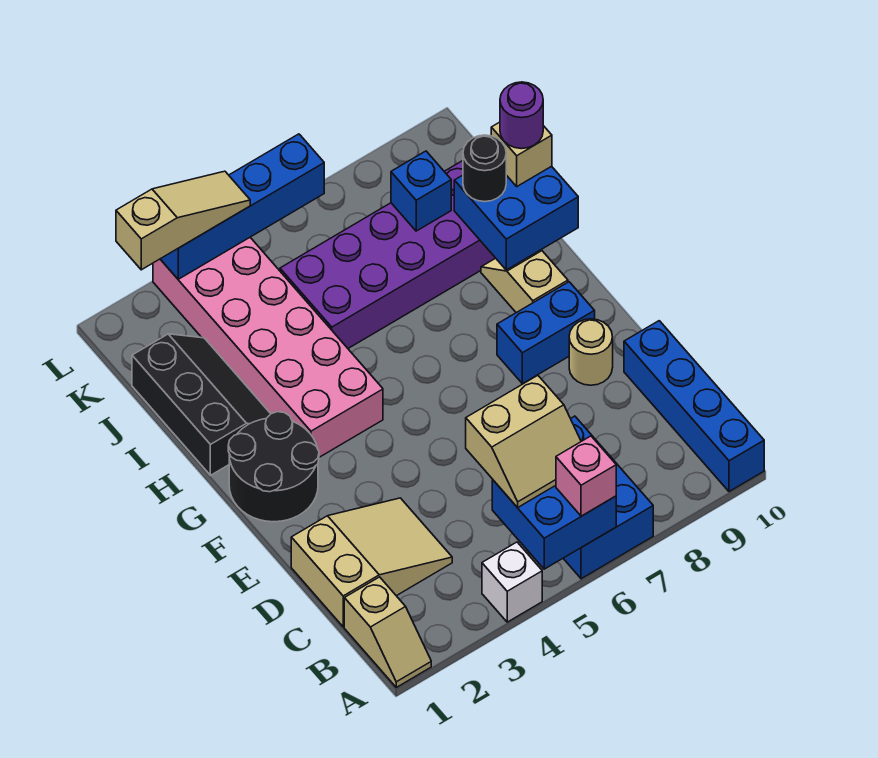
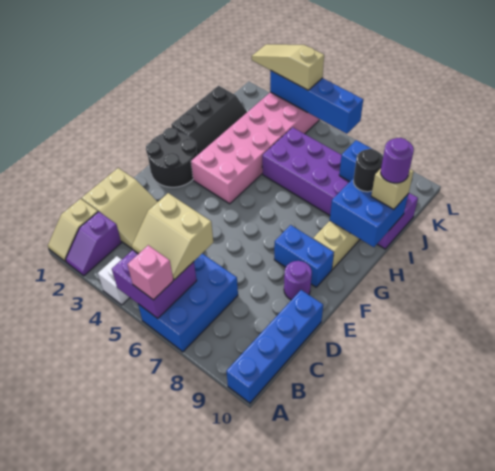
none -> purple 1x2 slope [66,212,121,276]
blue 2x2 brick [492,480,616,569] -> purple 2x2 brick [112,250,197,318]
tan 1x1 round brick [569,319,613,385] -> purple 1x1 round brick [284,261,312,300]
tan 1x3 slope [116,171,250,270] -> tan 1x3 slope turned to [252,44,324,90]

